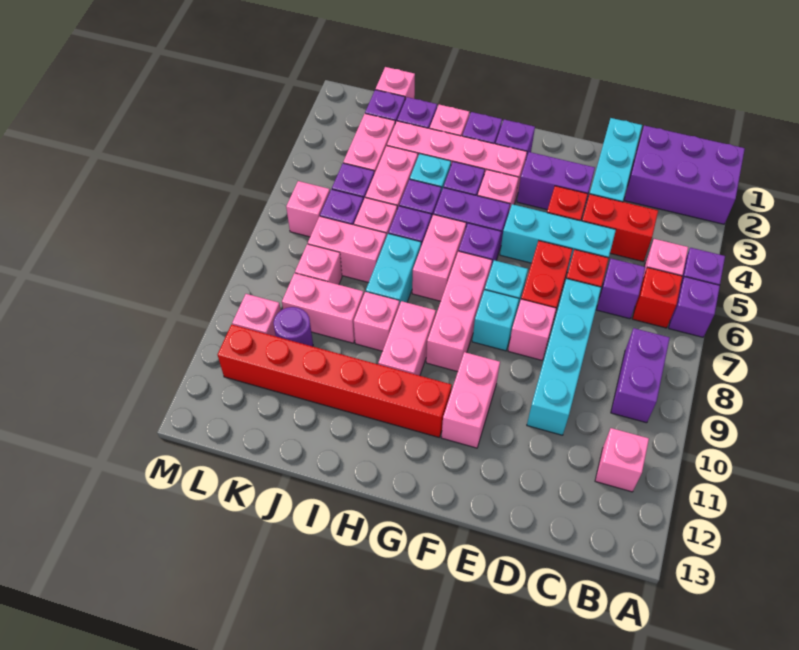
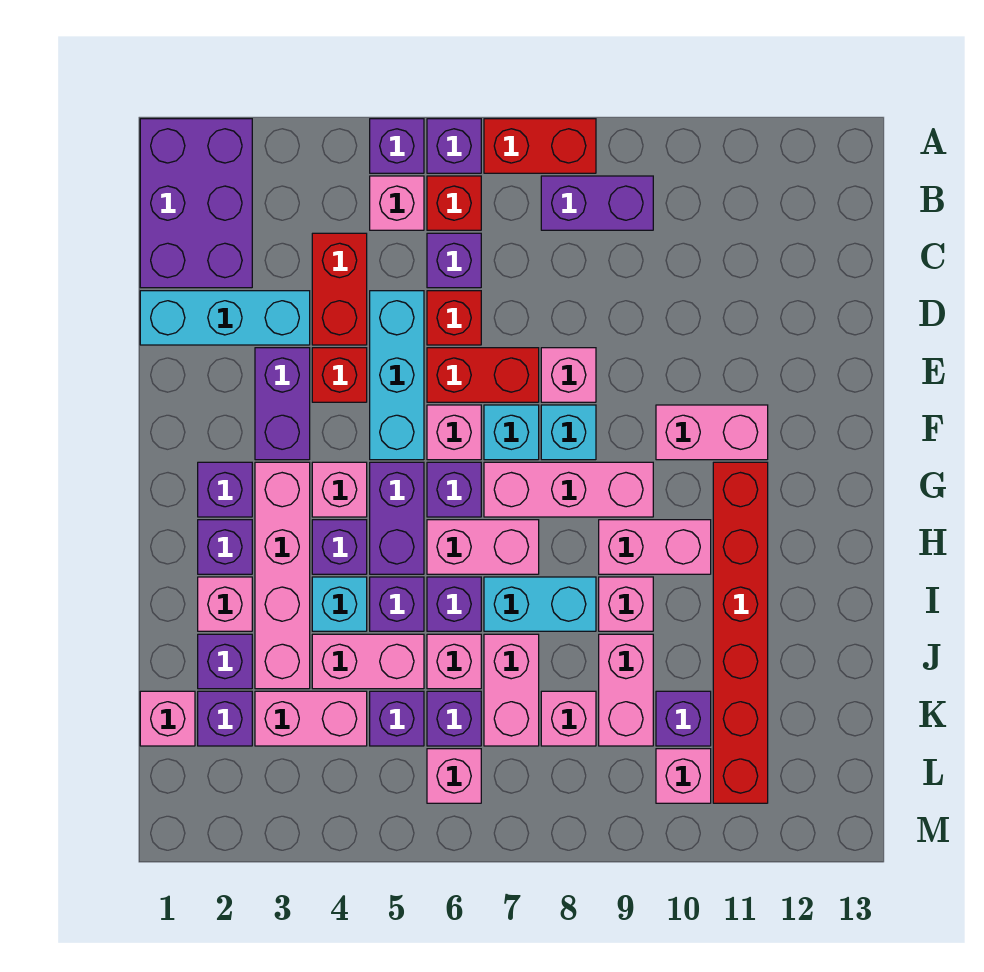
none -> red 1x2 brick [484,119,596,173]
pink 1x1 brick [595,428,649,492] -> pink 1x1 brick moved to [427,405,481,460]
cyan 1x4 brick [527,278,601,435] -> none
purple 1x1 round brick [273,307,313,346] -> purple 1x1 brick [656,691,711,746]

